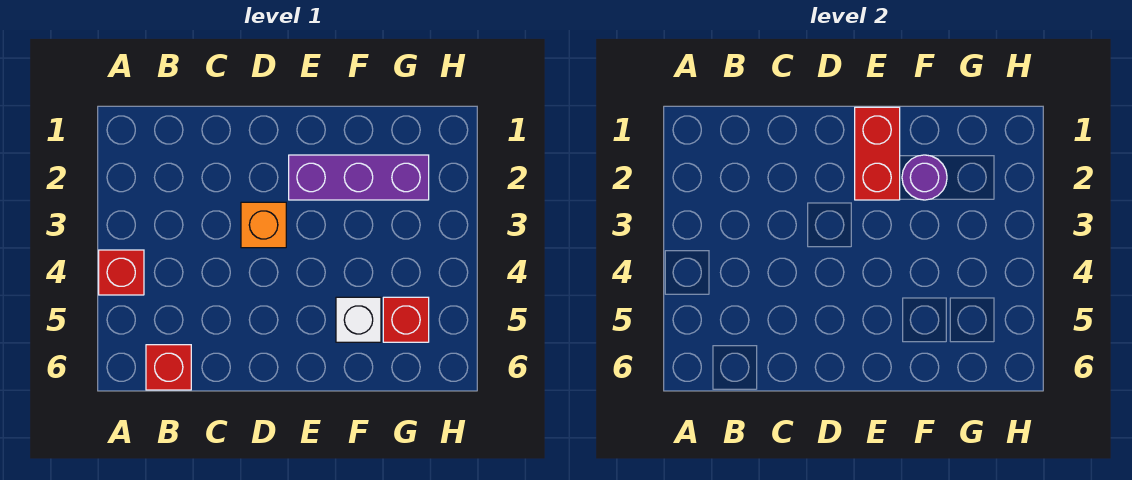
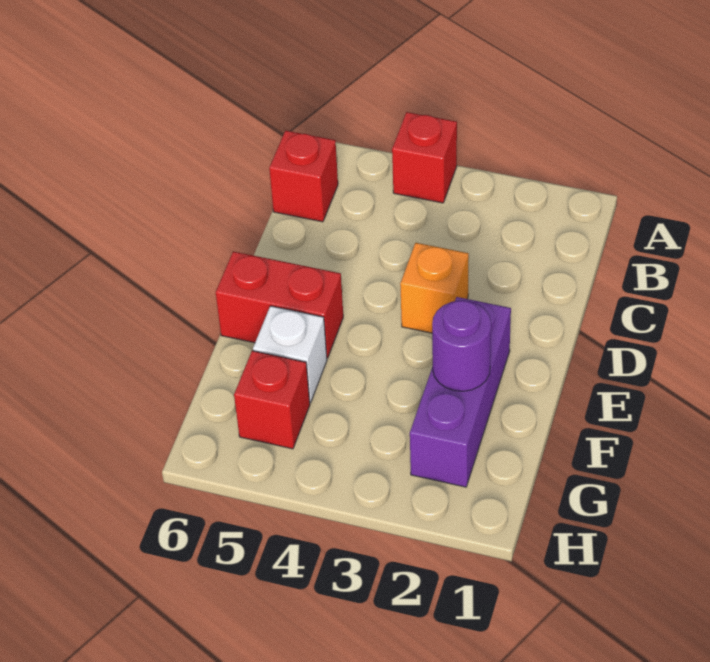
red 1x2 brick [855,107,900,200] -> red 1x2 brick moved to [216,252,343,358]

